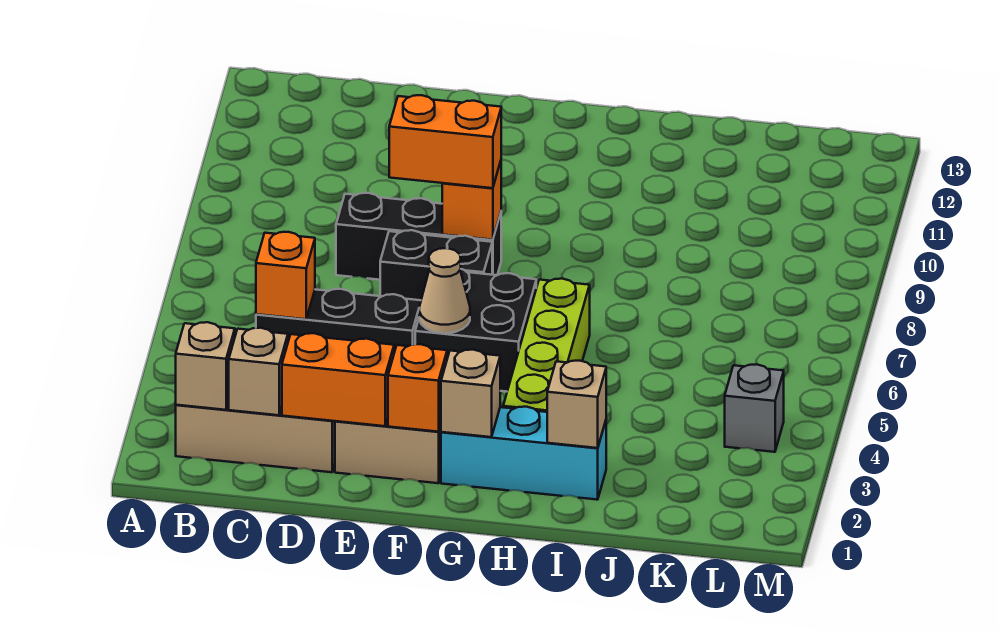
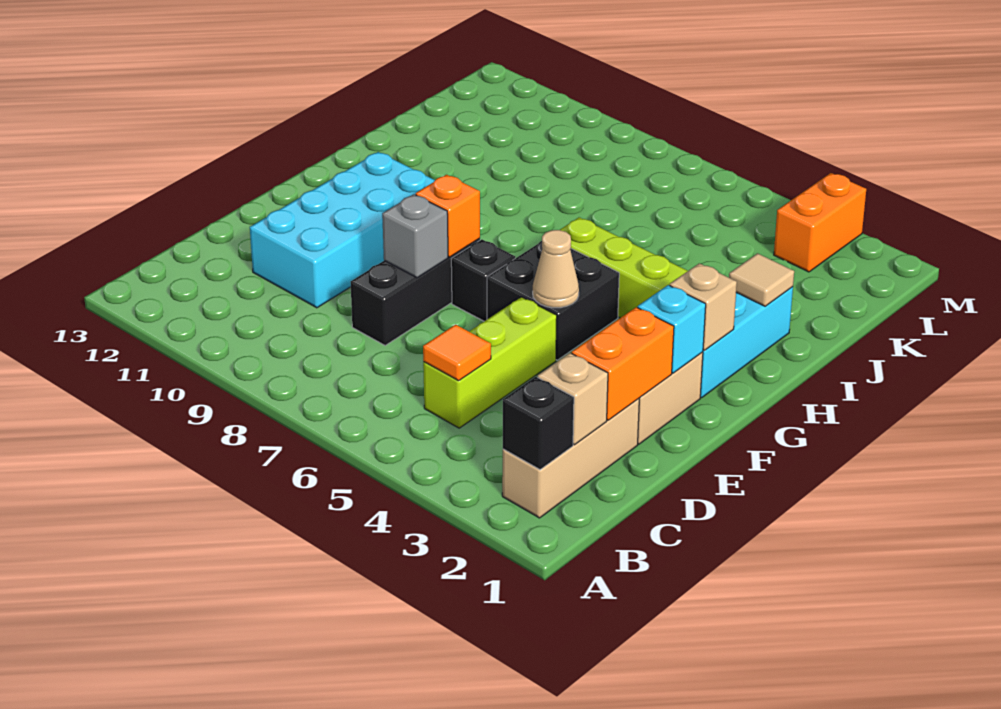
tan 1x1 brick [176,322,235,410] -> black 1x1 brick [503,377,574,470]
black 1x3 brick [256,289,421,353] -> lime 1x3 brick [423,297,557,428]
orange 1x1 brick [256,232,315,319] -> orange 1x1 tile [423,325,491,381]
none -> cyan 2x4 brick [250,152,435,308]
black 1x2 brick [380,230,492,300] -> black 1x1 brick [451,239,515,321]
orange 1x2 brick [389,95,501,188] -> orange 1x2 brick moved to [774,173,866,272]
orange 1x1 brick [388,344,447,432] -> cyan 1x1 brick [638,285,706,373]
tan 1x1 brick [547,361,606,448] -> tan 1x1 tile [729,253,794,306]
grey 1x1 brick [725,364,784,452] -> grey 1x1 brick moved to [382,194,448,278]

